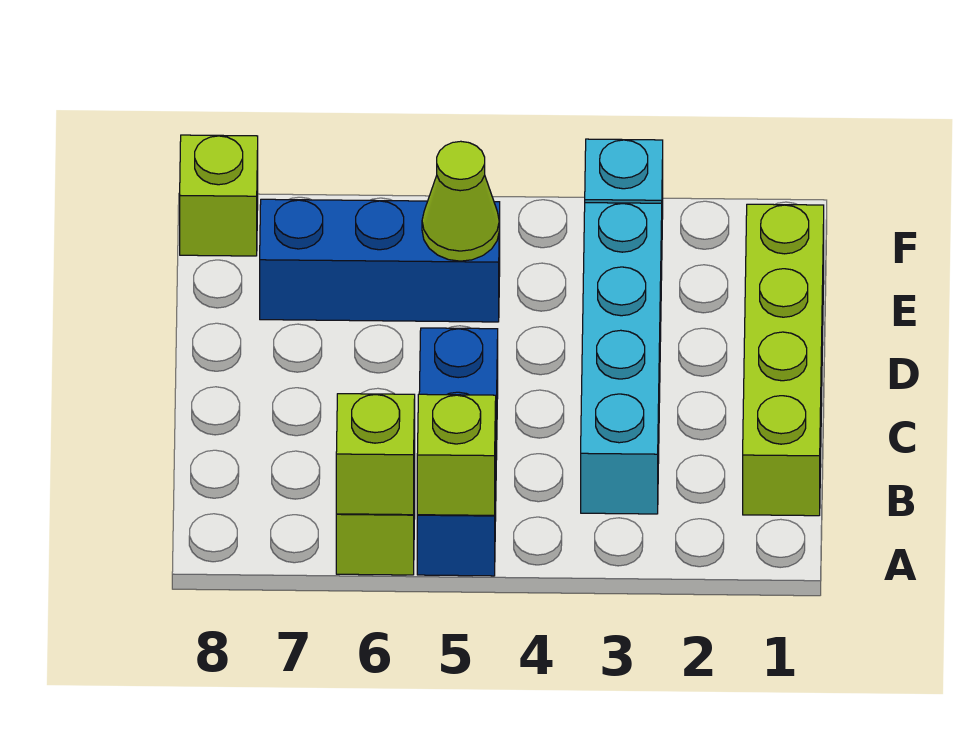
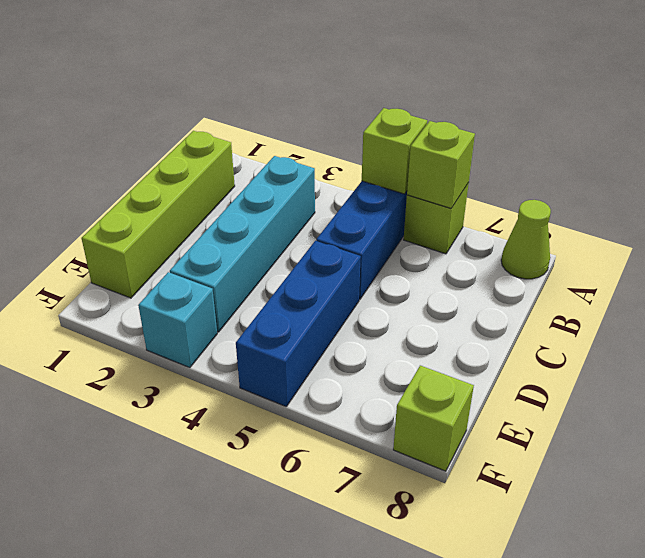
blue 1x3 brick [260,199,500,322] -> blue 1x3 brick turned to [236,241,361,406]
lime 1x1 cone [422,141,499,261] -> lime 1x1 cone moved to [501,200,551,279]

